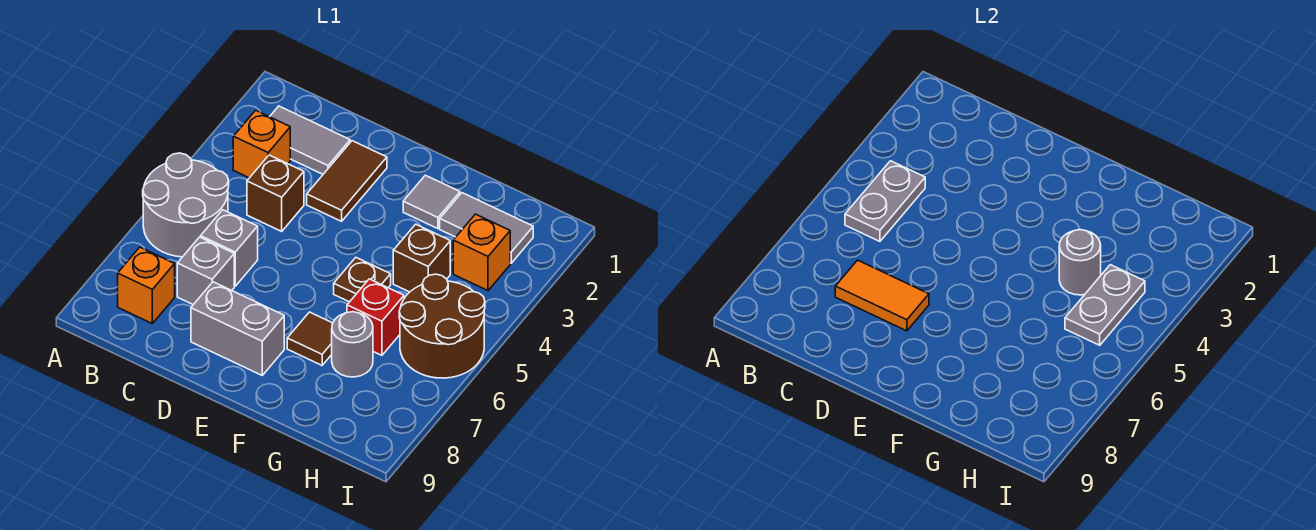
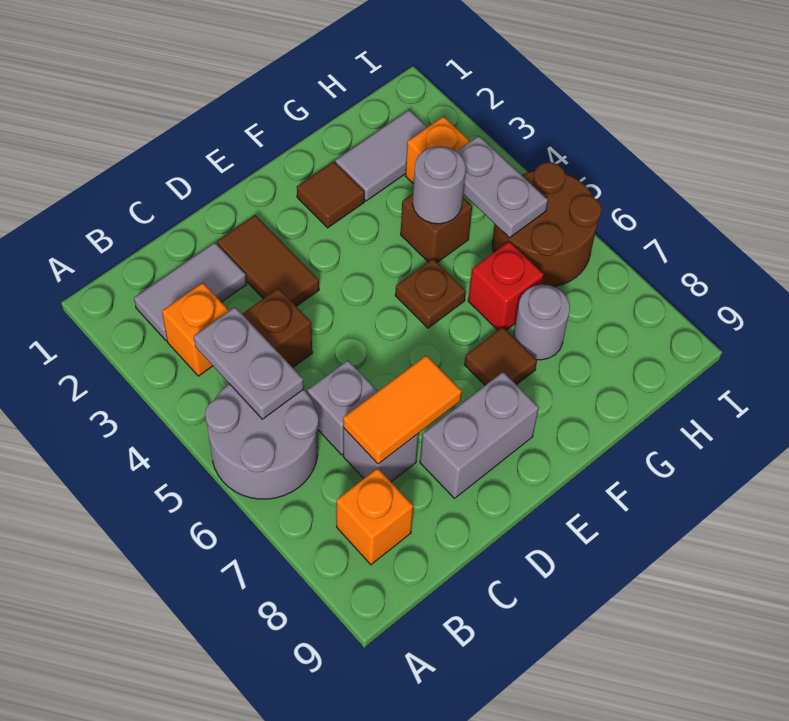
grey 1x1 tile [403,175,460,229] -> brown 1x1 tile [297,161,365,228]

